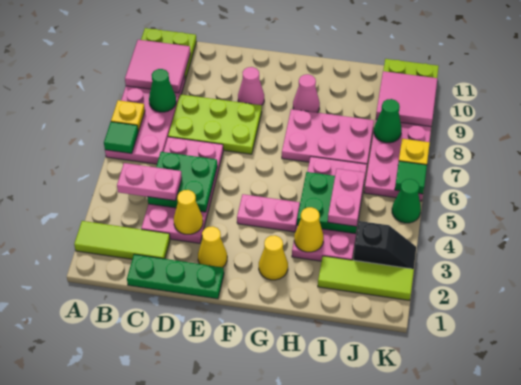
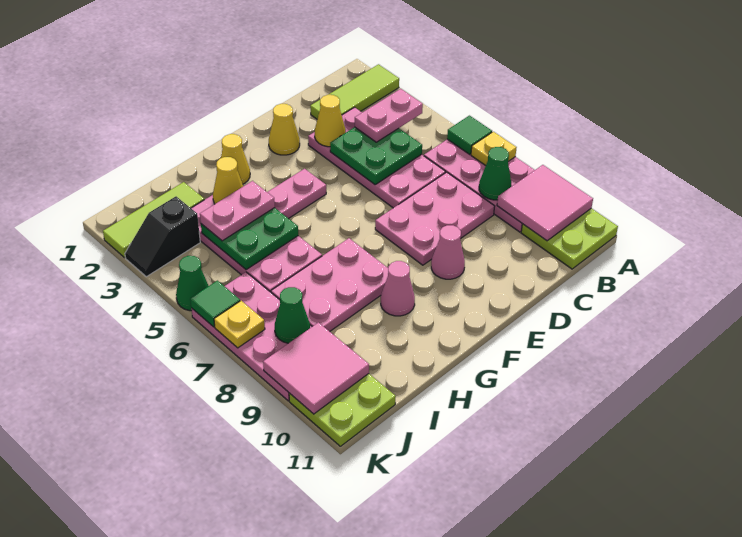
green 1x3 plate [127,254,224,299] -> none
lime 2x3 plate [168,94,262,154] -> pink 2x3 plate [375,172,495,265]
pink 1x2 plate [328,169,365,226] -> pink 1x2 plate turned to [200,181,275,241]

